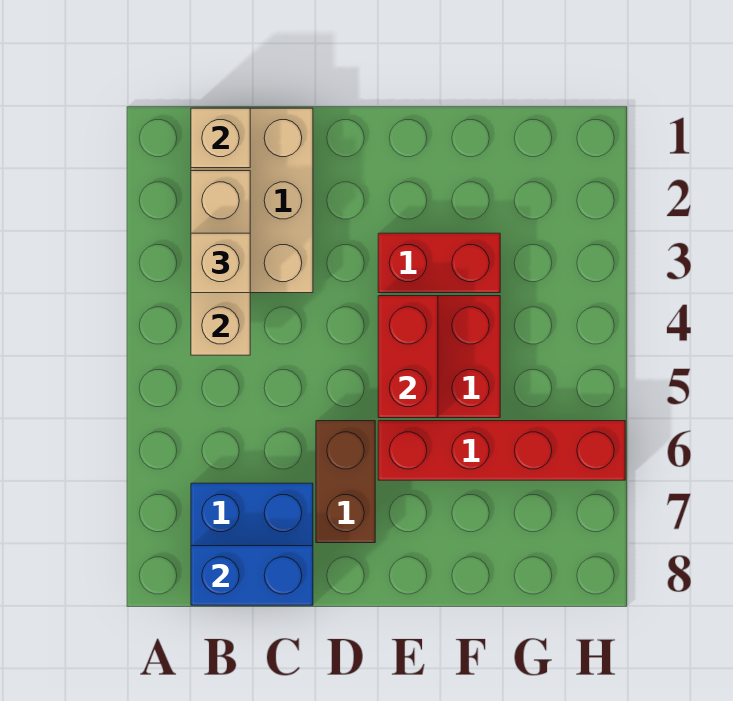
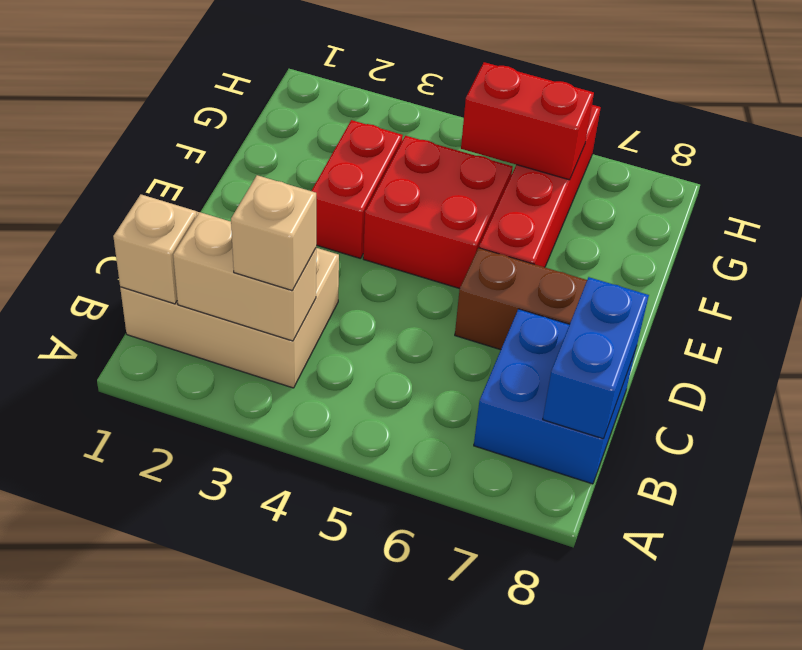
tan 1x3 brick [191,171,250,355] -> tan 1x2 brick [173,212,316,341]
red 1x2 brick [378,296,438,418] -> red 1x2 brick moved to [461,62,594,180]

